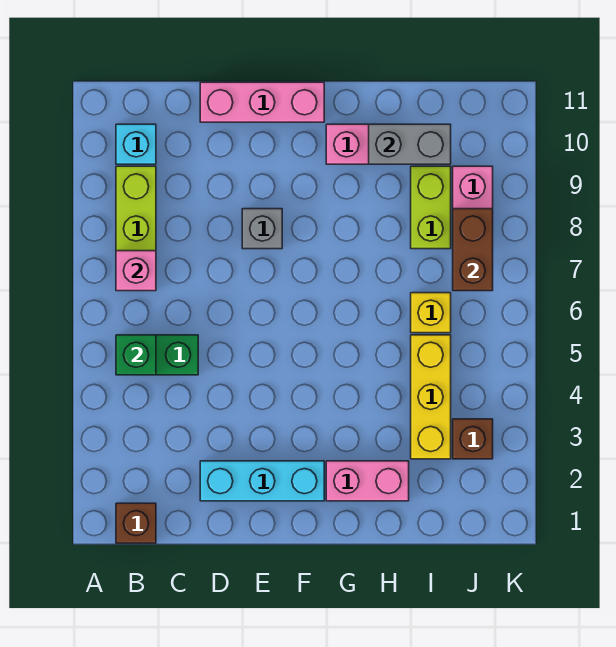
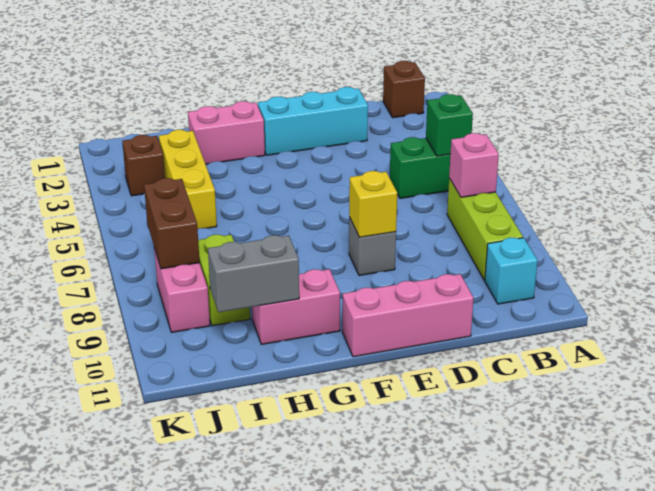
yellow 1x1 brick [411,293,451,333] -> yellow 1x1 brick moved to [349,171,397,237]

